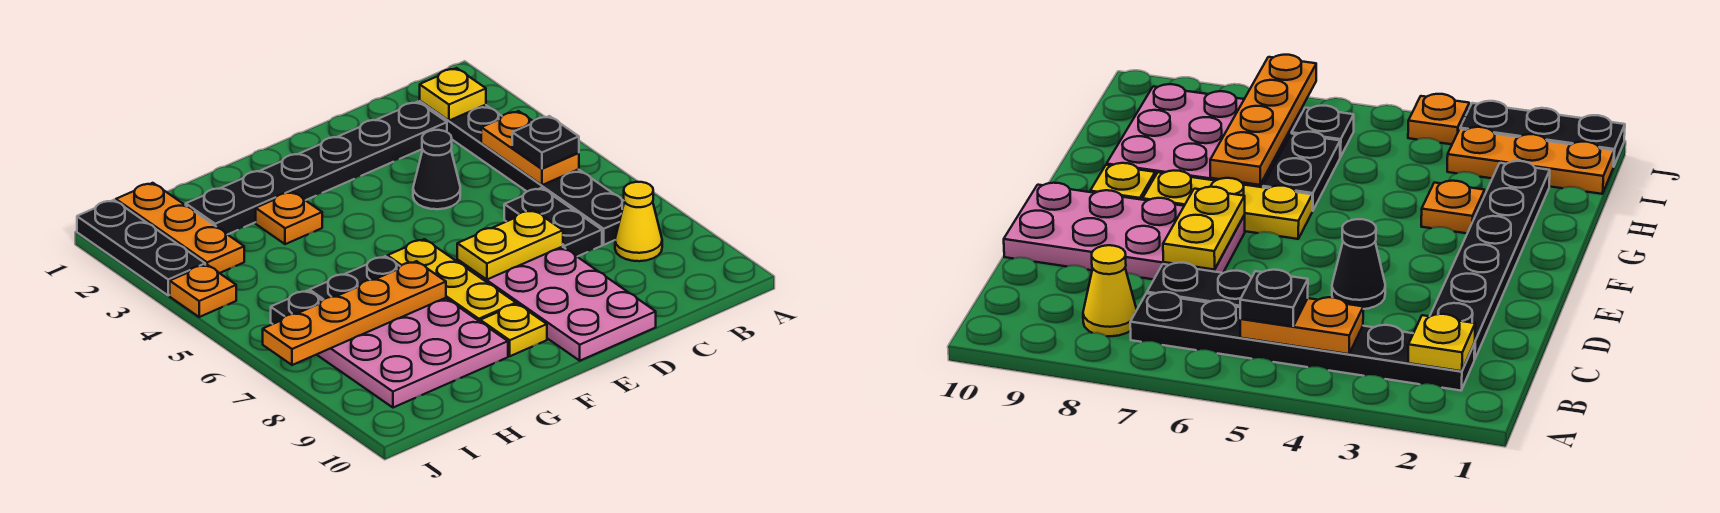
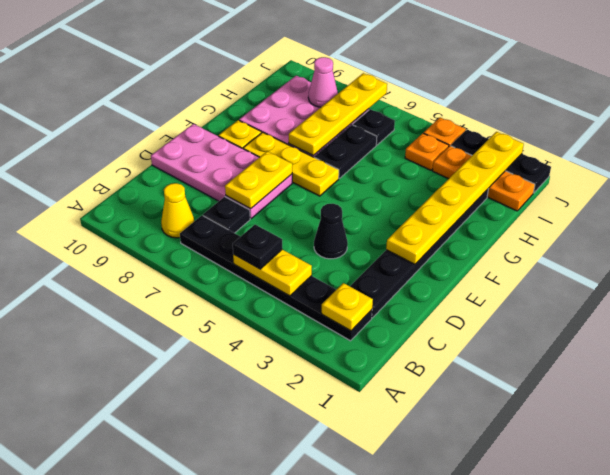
orange 1x2 plate [481,111,579,185] -> yellow 1x2 plate [233,250,312,296]
black 1x2 plate [504,188,602,257] -> black 1x1 plate [203,197,250,233]
none -> yellow 1x6 plate [386,132,524,264]
orange 1x1 plate [256,192,322,244] -> orange 1x1 plate moved to [405,133,449,170]
orange 1x4 plate [263,261,446,365] -> yellow 1x4 plate [289,73,387,155]
none -> pink 1x1 cone [308,57,338,107]

